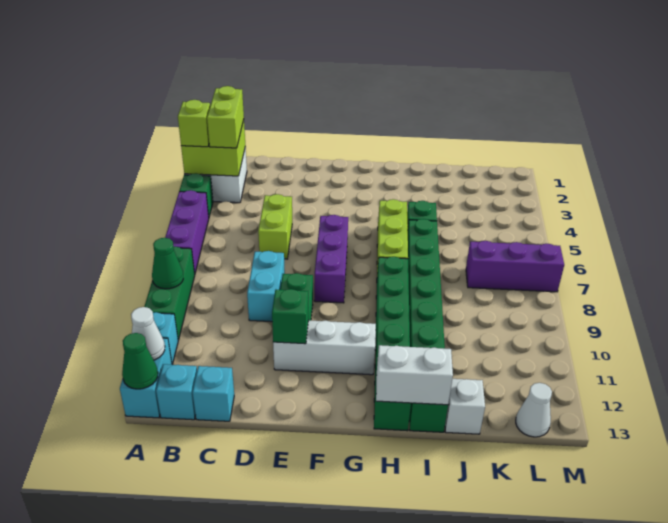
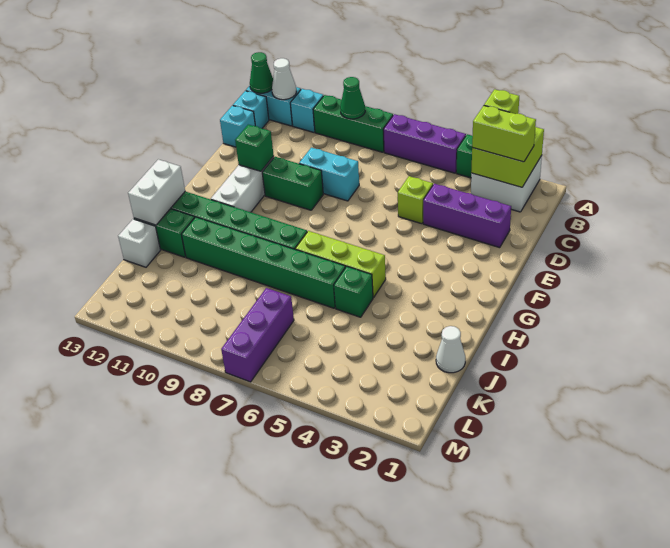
lime 1x2 brick [258,194,292,259] -> lime 1x1 brick [398,176,433,224]
purple 1x3 brick [314,215,348,303] -> purple 1x3 brick moved to [423,184,511,248]
white 1x1 cone [516,383,552,437] -> white 1x1 cone moved to [436,326,465,373]

